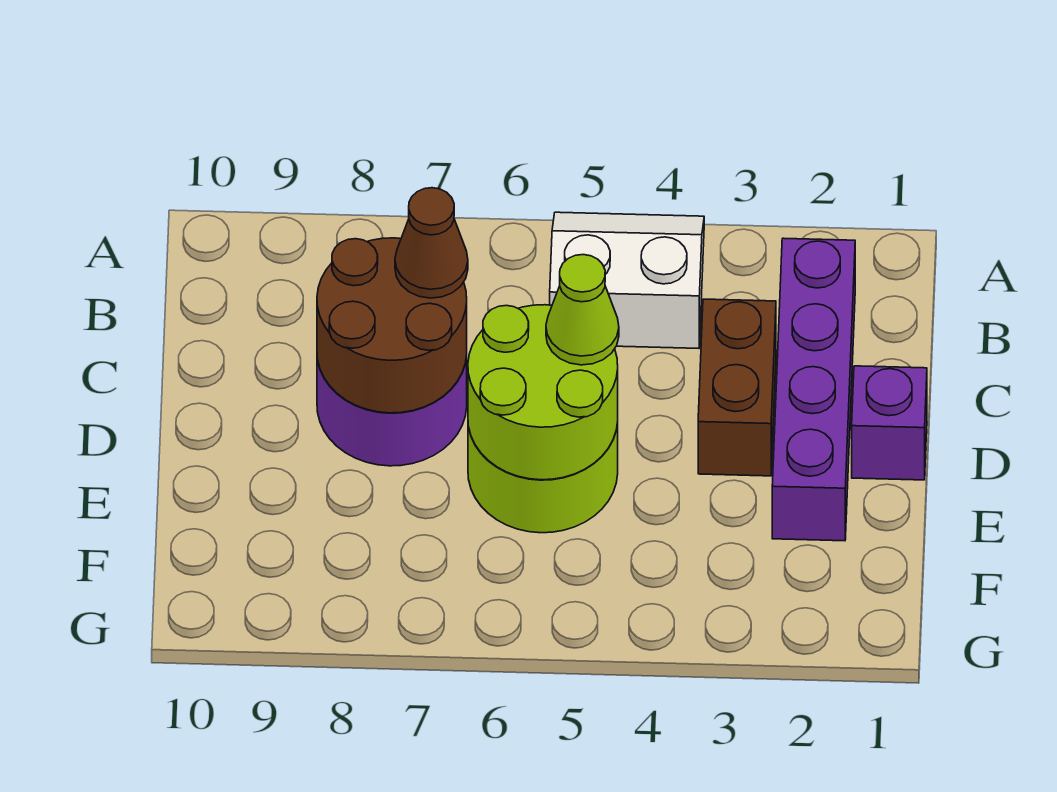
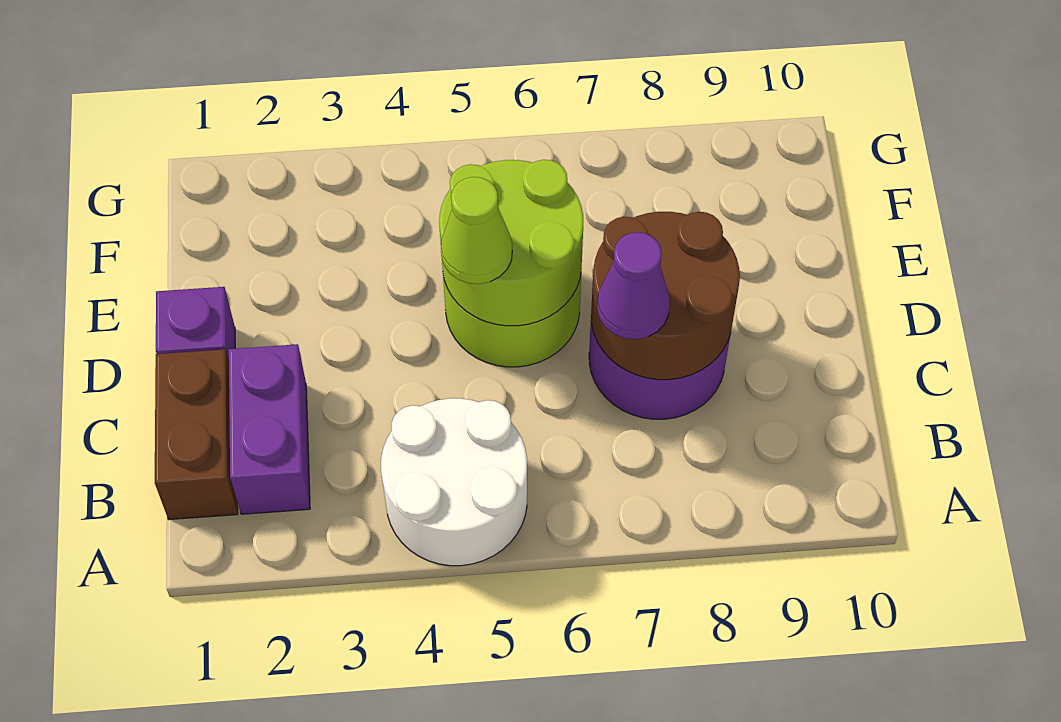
white 2x2 slope [550,212,704,348] -> white 2x2 round brick [381,398,527,566]
purple 1x4 brick [772,238,855,541] -> purple 1x2 brick [229,344,310,514]
brown 1x2 brick [698,299,776,476] -> brown 1x2 brick moved to [155,349,238,520]
brown 1x1 cone [395,188,468,298] -> purple 1x1 cone [597,232,670,339]

